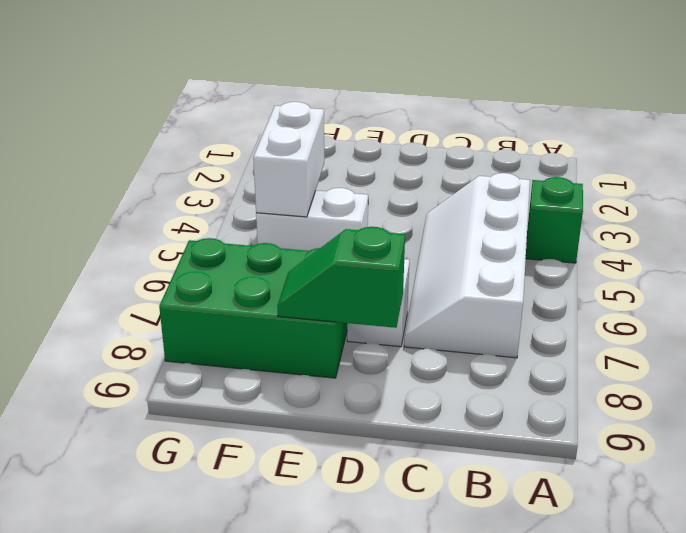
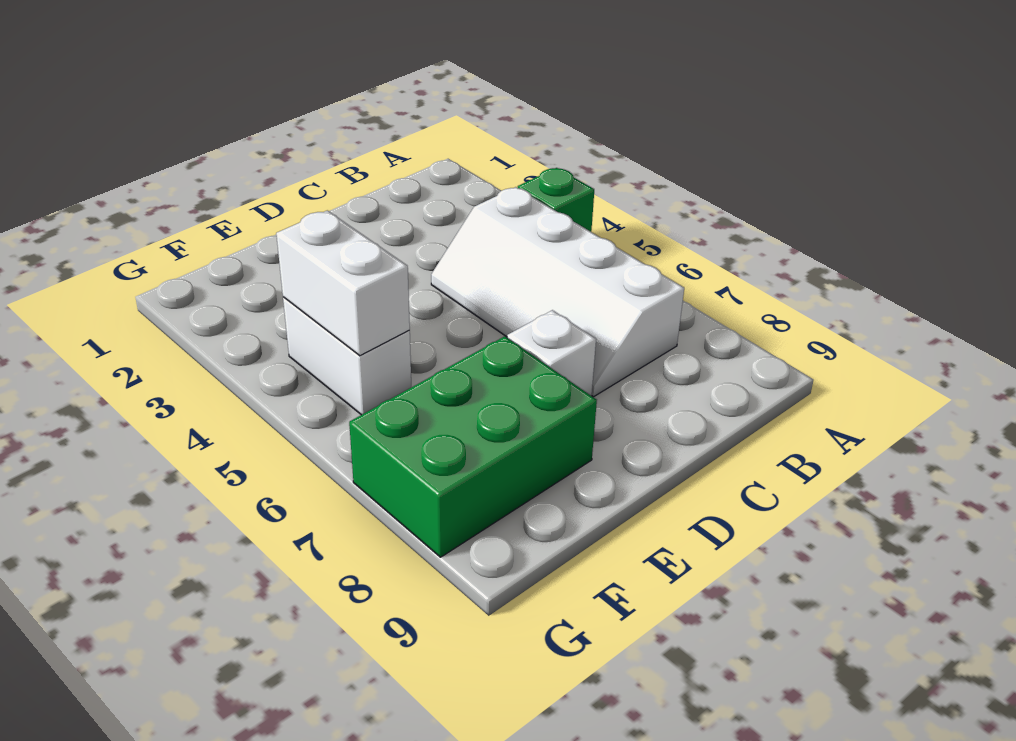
green 1x2 slope [277,227,405,328] -> none
white 1x2 brick [256,188,368,251] -> white 1x2 brick turned to [283,297,411,415]

